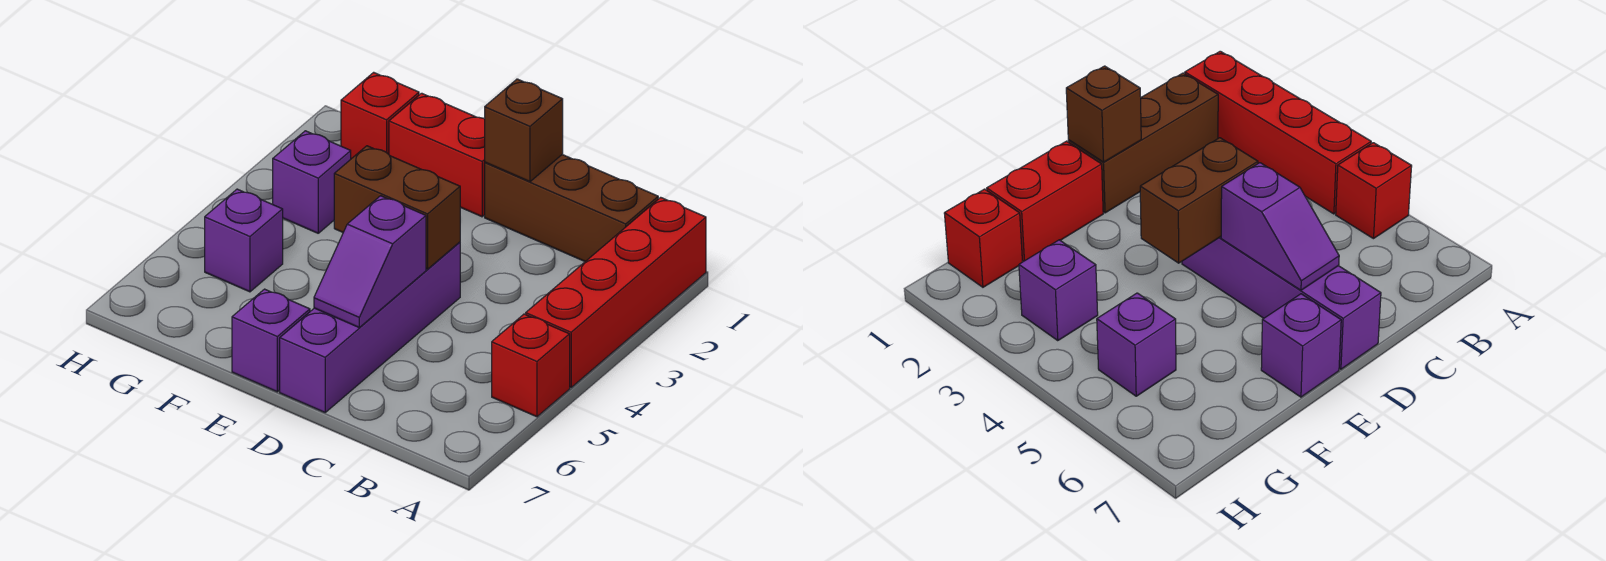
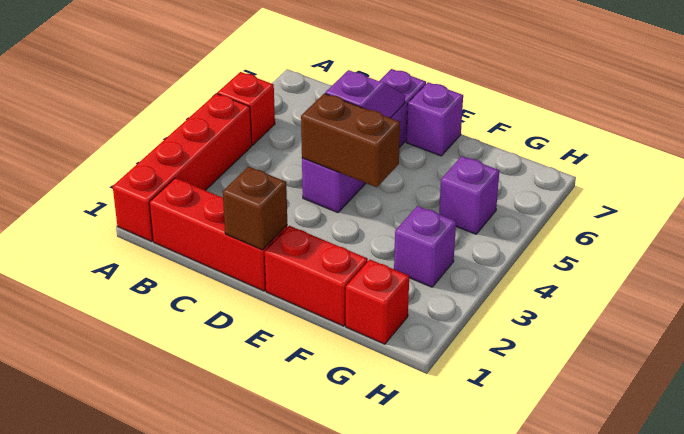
brown 1x3 brick [485,154,658,261] -> red 1x3 brick [149,178,288,291]

